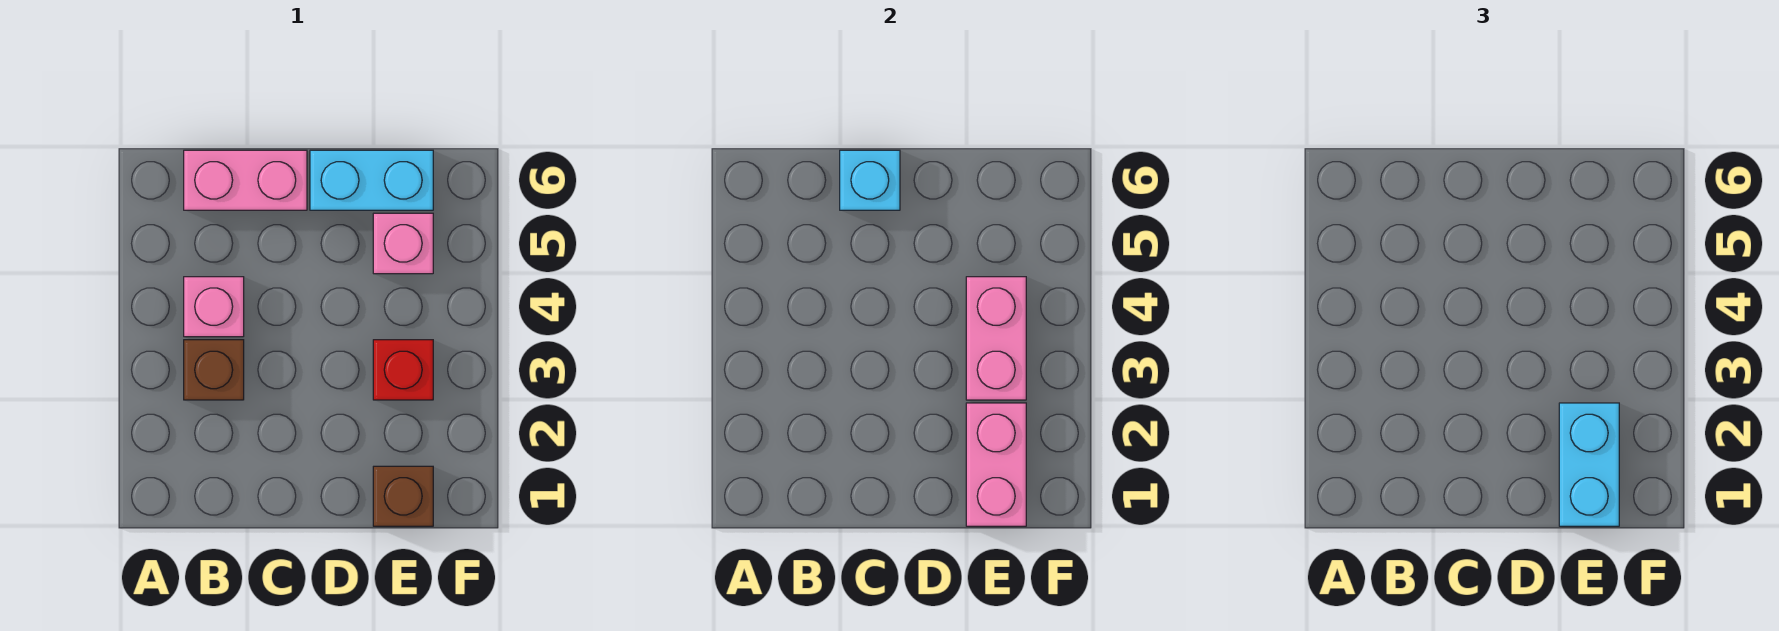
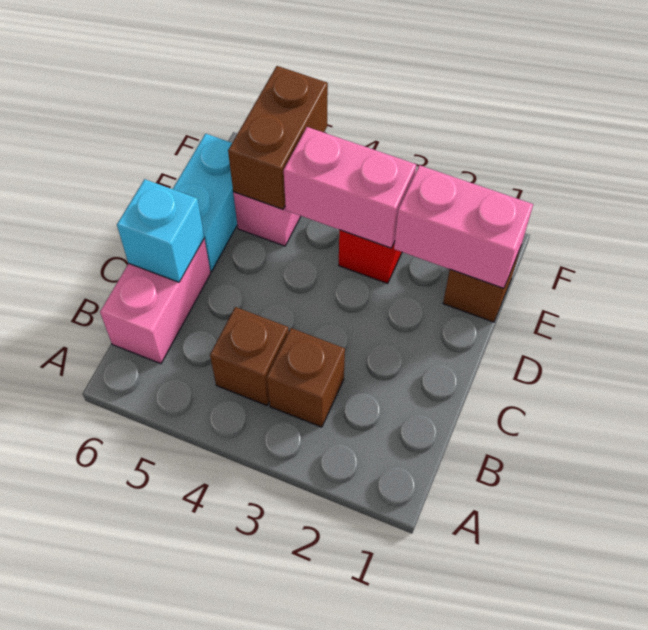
pink 1x1 brick [184,277,244,337] -> brown 1x1 brick [210,307,289,405]
cyan 1x2 brick [1559,403,1619,526] -> none
none -> brown 1x2 brick [228,66,328,209]

